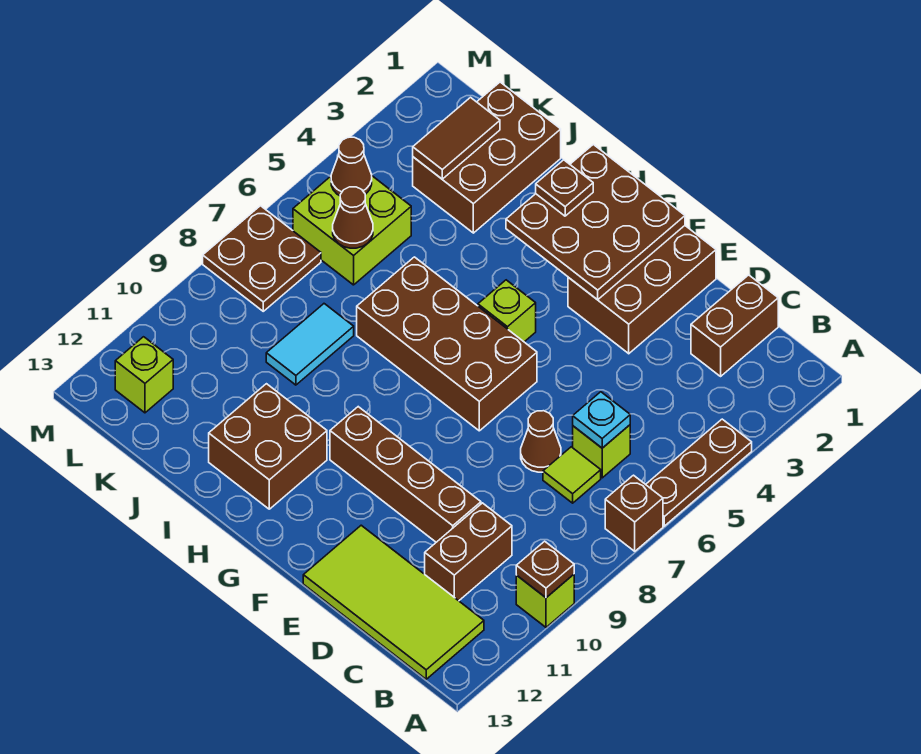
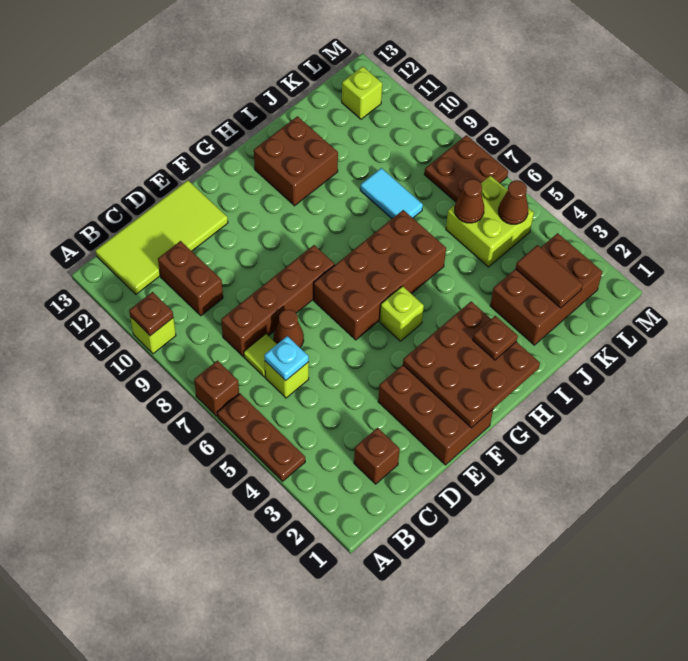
brown 1x2 brick [691,275,778,376] -> brown 1x1 brick [354,428,400,484]
brown 1x4 brick [330,407,481,542] -> brown 1x4 brick moved to [221,245,335,356]
brown 2x3 brick [413,82,561,233] -> brown 2x3 brick turned to [490,233,602,345]

